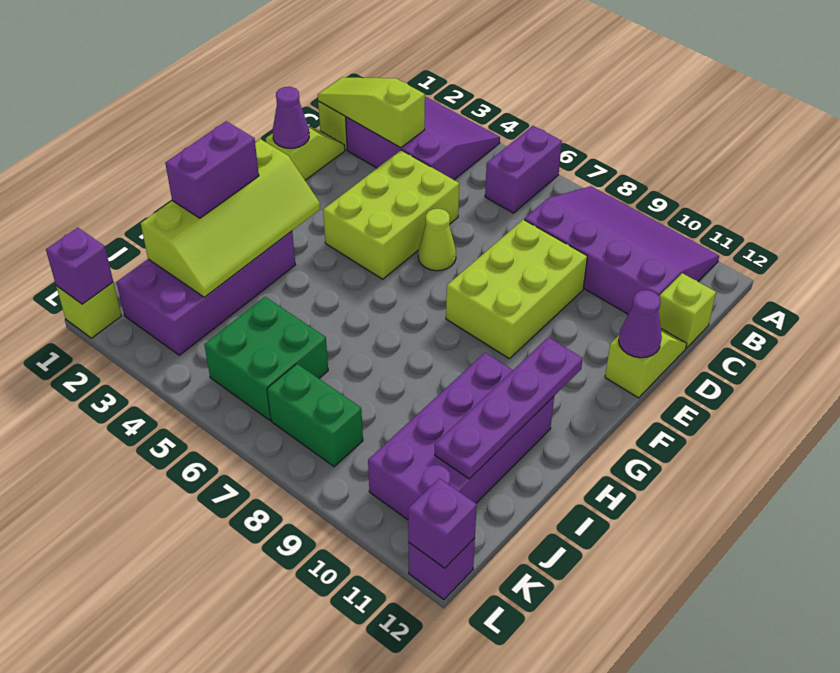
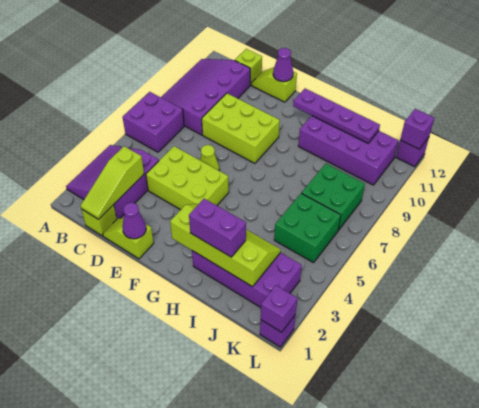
purple 1x2 brick [485,126,562,213] -> purple 2x2 brick [123,92,184,152]
green 1x2 brick [267,364,363,467] -> green 2x2 brick [302,164,365,230]
lime 1x1 brick [56,283,121,338] -> purple 1x1 brick [260,314,296,347]

